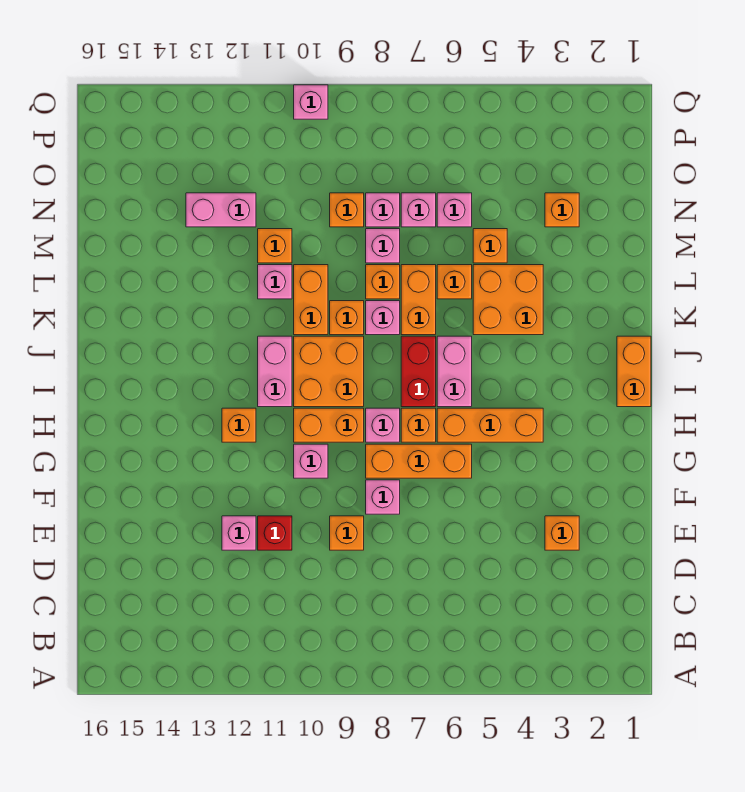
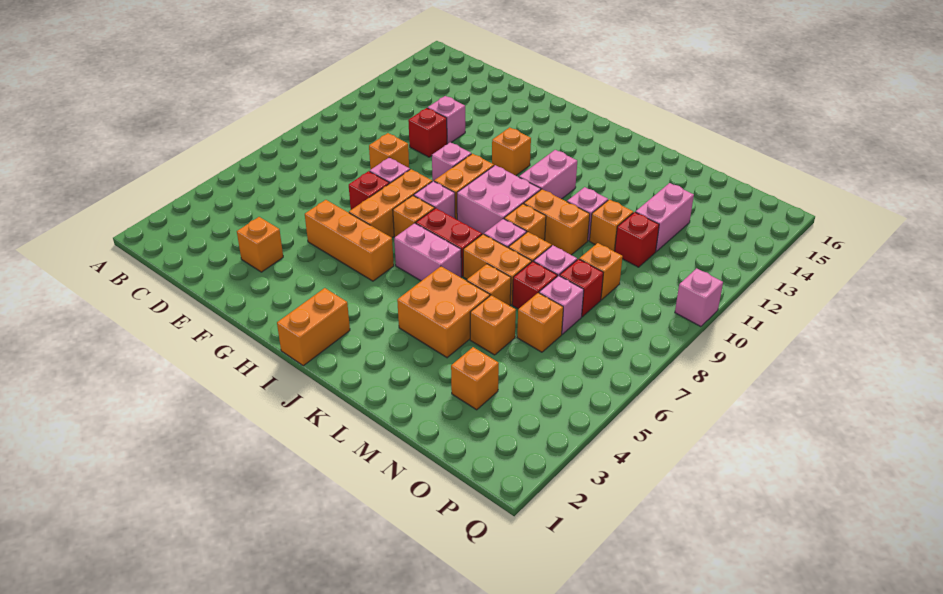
none -> red 1x1 brick [349,171,389,210]
orange 1x3 brick [437,408,543,442] -> orange 1x3 brick turned to [305,200,394,281]
orange 1x2 brick [617,336,651,407] -> orange 1x2 brick turned to [277,288,350,366]
orange 2x2 brick [294,336,364,407] -> pink 2x2 brick [457,165,541,234]
pink 1x2 brick [258,336,292,407] -> pink 1x2 brick turned to [519,150,577,199]
none -> red 1x1 brick [512,262,557,309]
pink 1x1 brick [437,193,472,227] -> orange 1x1 brick [517,293,563,352]
pink 1x1 brick [366,193,400,227] -> red 1x1 brick [560,259,603,317]
none -> red 1x1 brick [615,212,659,267]

